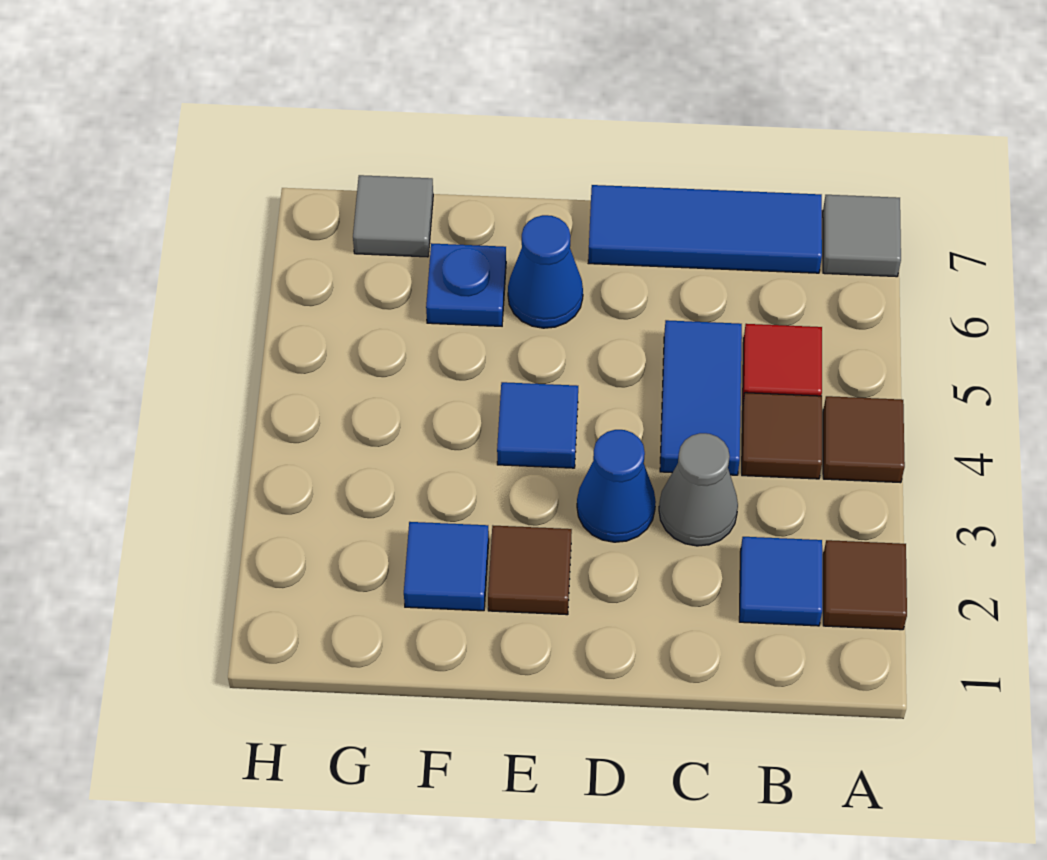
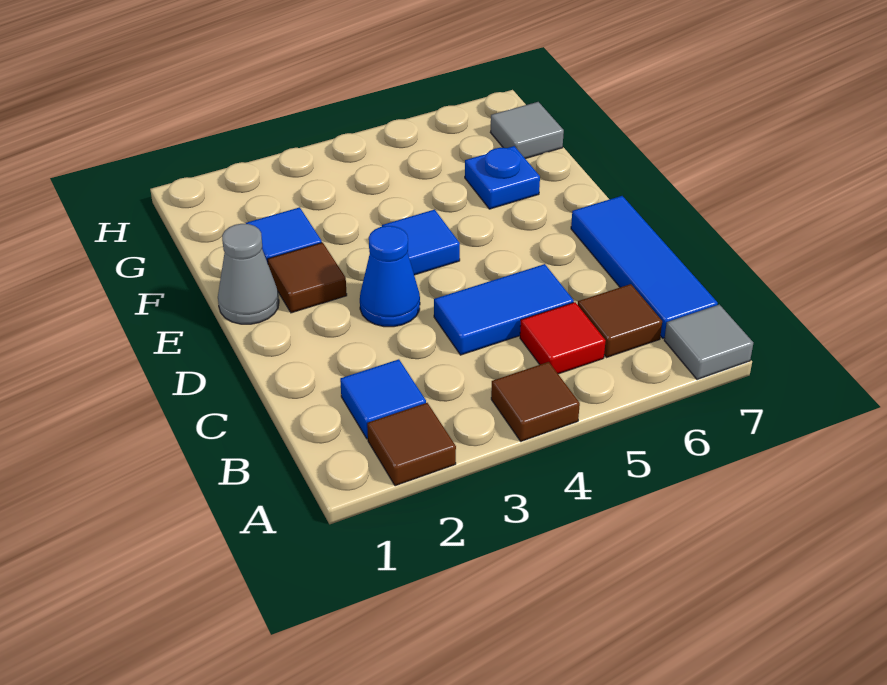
brown 1x1 tile [742,393,822,479] -> brown 1x1 tile moved to [578,284,662,357]
grey 1x1 cone [659,433,738,546] -> grey 1x1 cone moved to [218,224,279,324]
blue 1x1 cone [508,215,583,328] -> none

